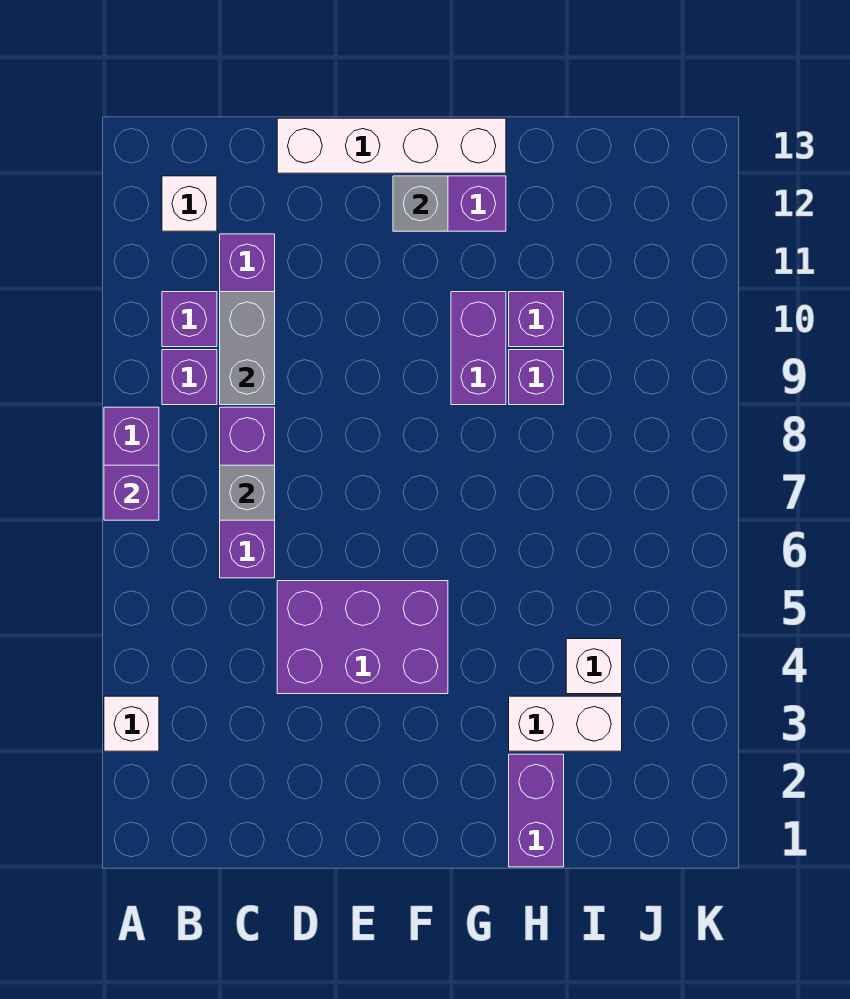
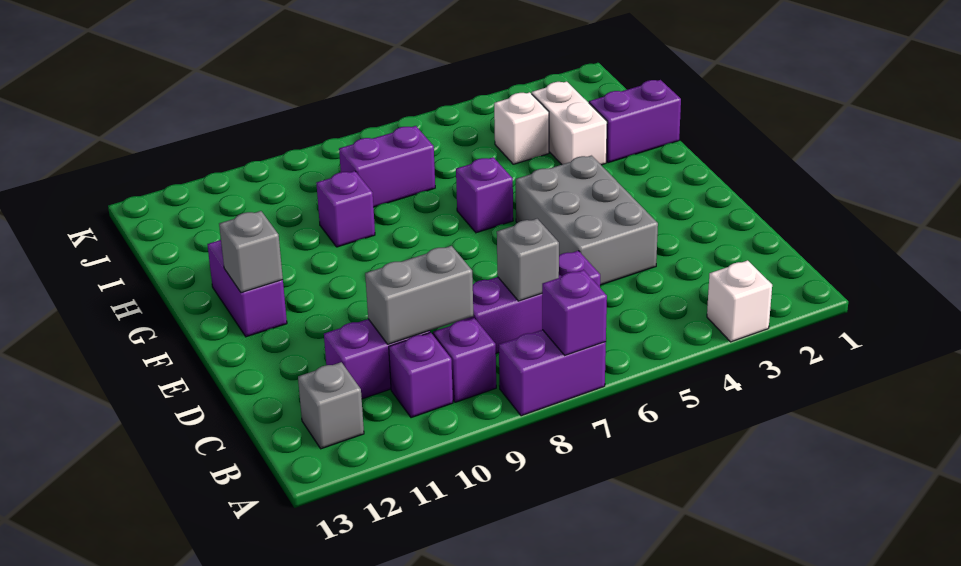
white 1x1 brick [162,176,217,231] -> grey 1x1 brick [298,362,364,449]
purple 2x3 brick [277,581,448,694] -> grey 2x3 brick [516,156,658,285]
white 1x4 brick [277,118,506,173] -> none
purple 1x2 brick [451,292,506,405] -> purple 1x2 brick moved to [339,126,435,207]
purple 1x1 brick [509,292,564,347] -> purple 1x1 brick moved to [456,157,513,233]

